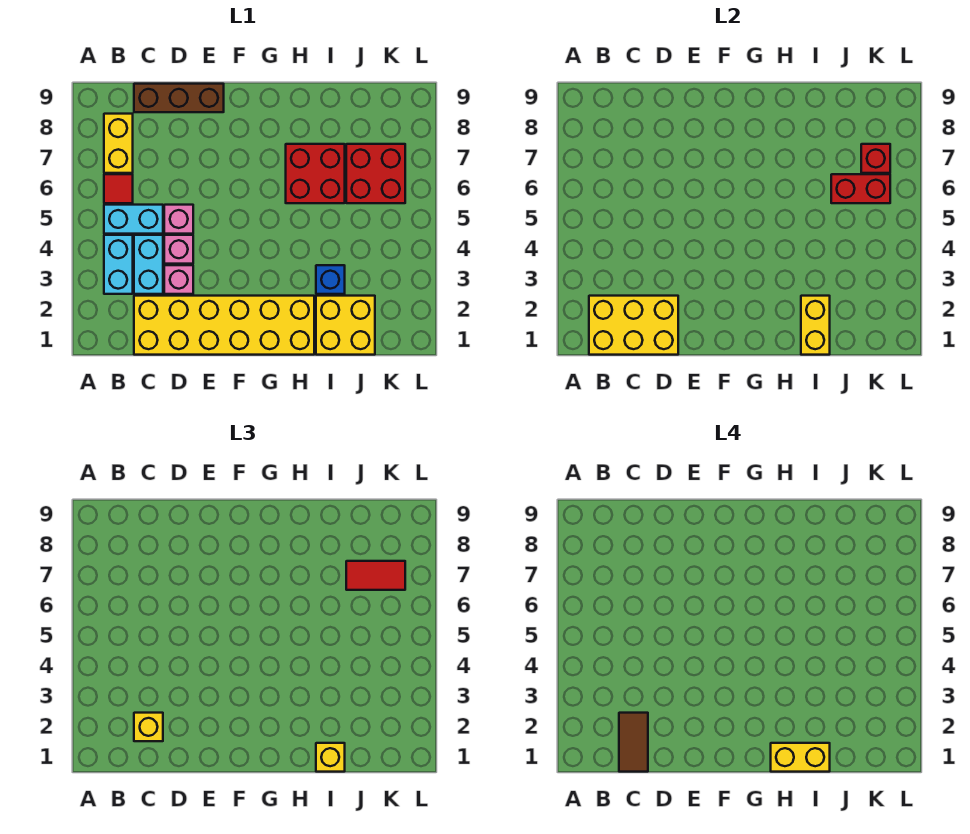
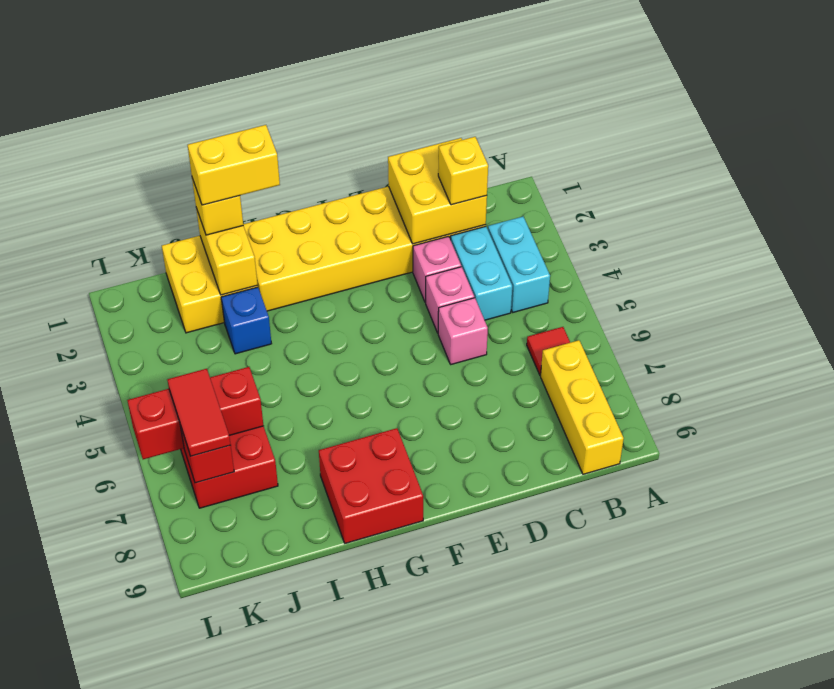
yellow 2x3 brick [589,296,678,355] -> yellow 2x2 brick [388,138,487,244]
cyan 1x2 brick [104,205,163,234] -> none
yellow 1x2 brick [104,114,133,173] -> yellow 1x3 brick [541,340,624,474]
brown 1x2 tile [619,713,648,772] -> none
brown 1x3 brick [134,84,224,112] -> none
red 2x2 brick [286,144,345,203] -> red 2x2 brick moved to [319,428,423,543]
red 1x2 brick [831,174,890,203] -> red 1x3 brick [127,367,263,459]
red 1x2 tile [346,561,405,590] -> red 1x2 tile turned to [167,369,231,456]

